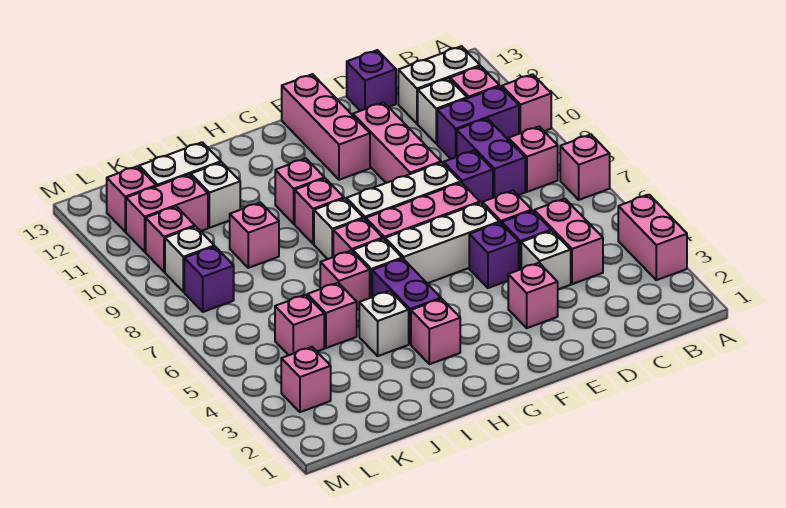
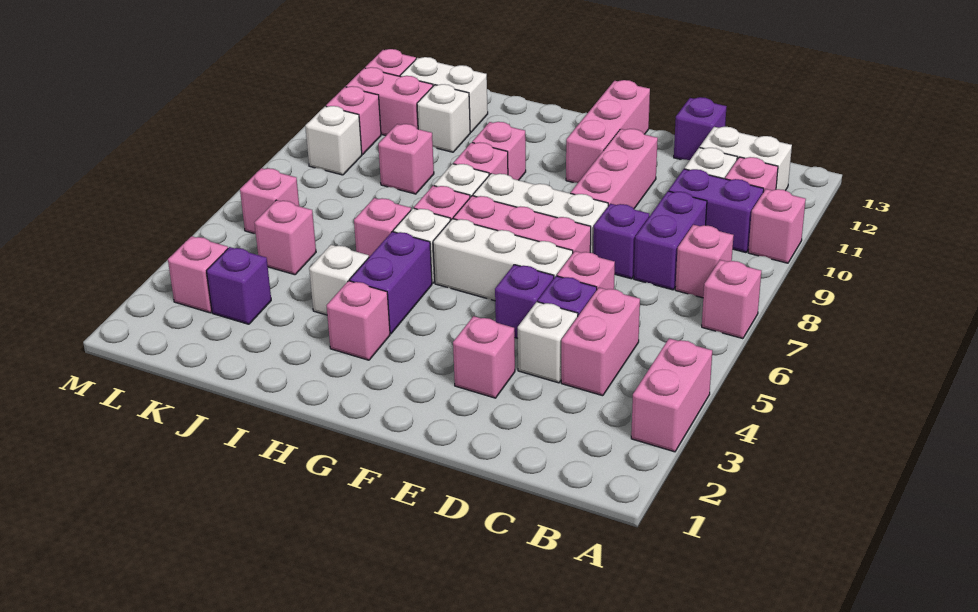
pink 1x1 brick [307,283,357,348] -> pink 1x1 brick moved to [240,168,299,234]
purple 1x1 brick [184,247,234,312] -> purple 1x1 brick moved to [207,247,271,324]

